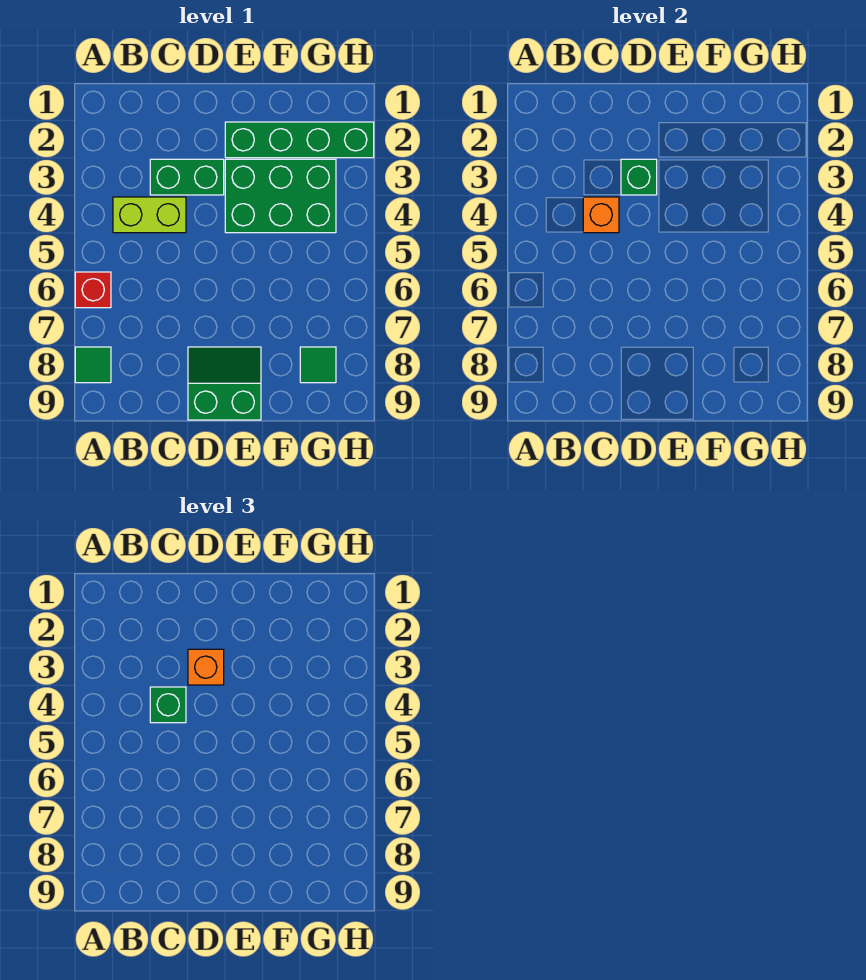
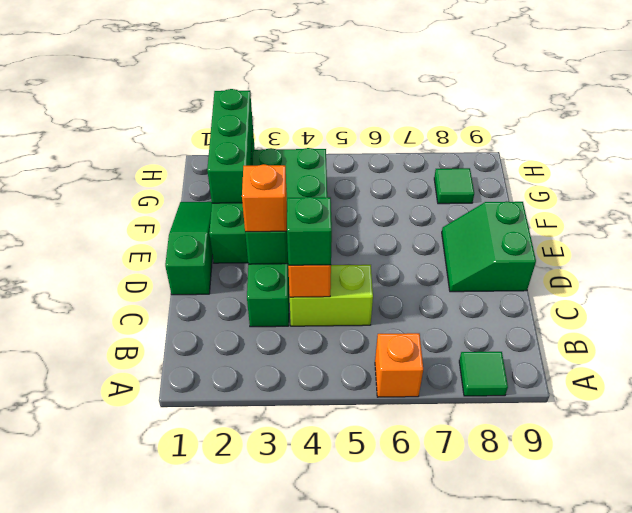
red 1x1 brick [75,272,111,308] -> orange 1x1 brick [375,333,423,397]
lime 1x2 brick [113,197,186,233] -> lime 1x2 brick turned to [290,265,373,326]
none -> green 1x3 slope [165,202,212,295]
none -> green 1x3 brick [207,89,253,203]

